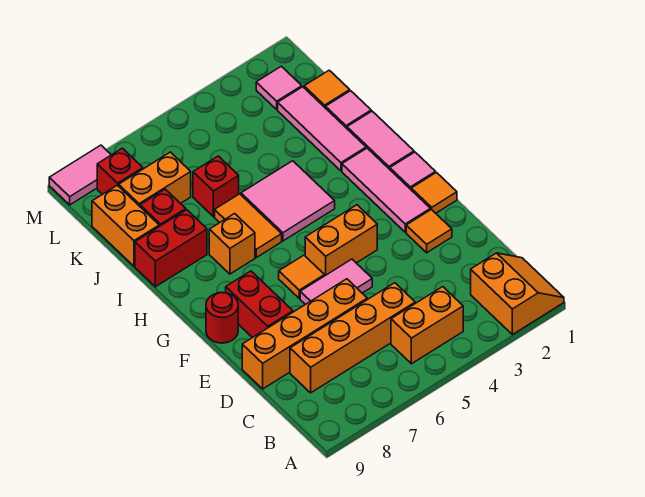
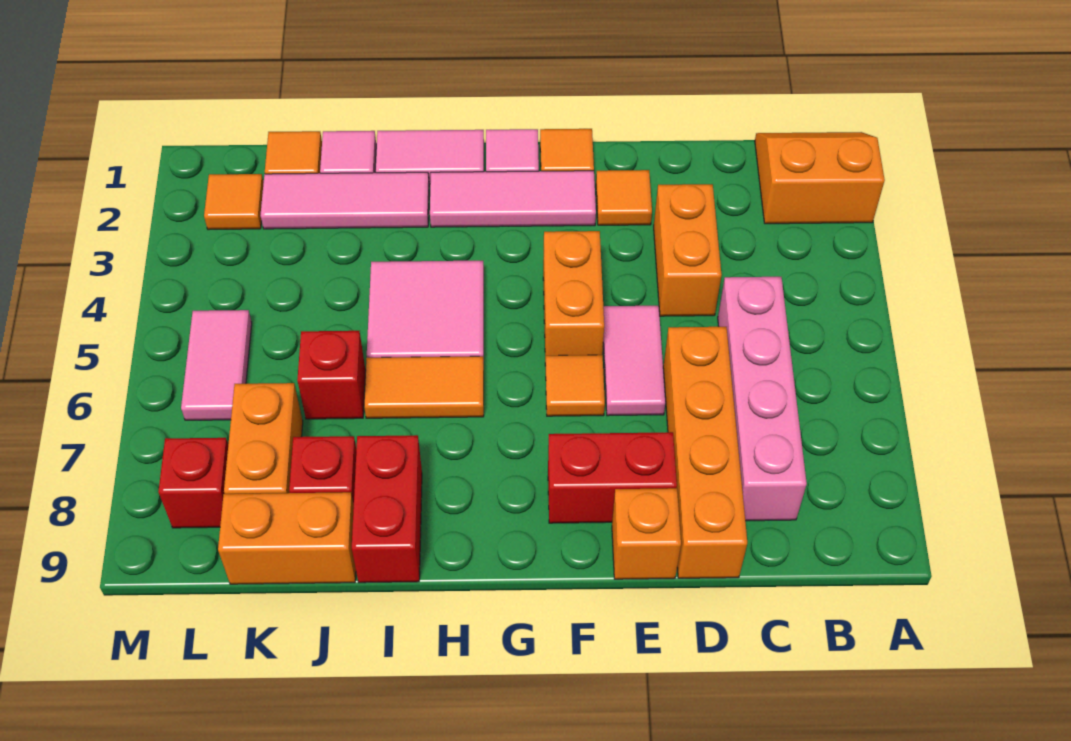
orange 1x2 brick [391,287,463,364] -> orange 1x2 brick moved to [654,184,722,316]
orange 1x4 brick [290,283,415,393] -> pink 1x4 brick [718,277,807,521]
red 1x1 round brick [206,293,238,343] -> none
orange 1x1 brick [209,214,255,274] -> orange 1x1 brick moved to [612,488,681,579]
pink 1x1 tile [256,66,302,109] -> orange 1x1 tile [204,174,264,230]
pink 1x2 tile [49,145,111,205] -> pink 1x2 tile moved to [181,310,252,420]

